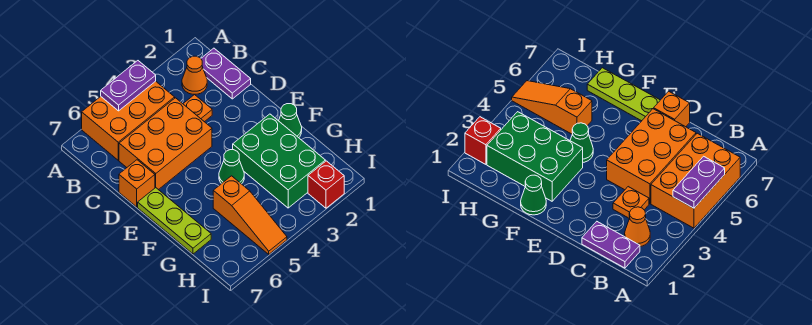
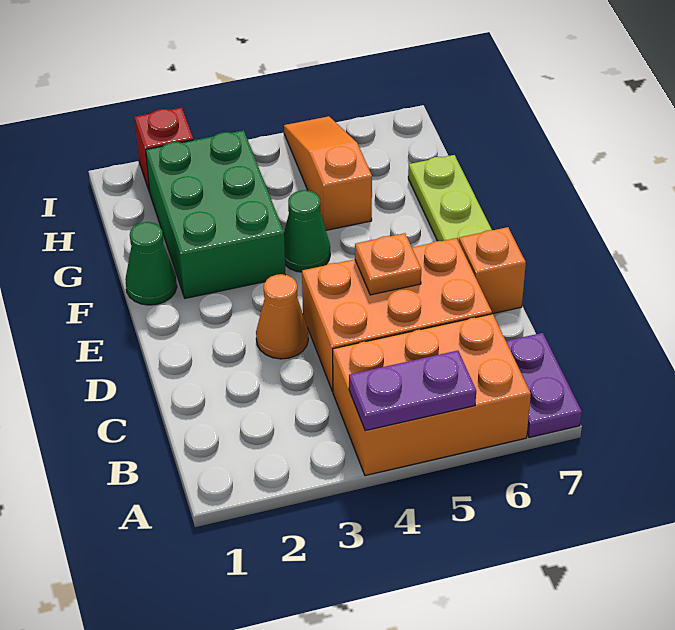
purple 1x2 plate [201,48,251,99] -> purple 1x2 plate moved to [506,333,582,438]
orange 1x1 cone [182,56,207,94] -> orange 1x1 cone moved to [256,274,308,359]
orange 1x1 plate [183,95,212,122] -> orange 1x1 plate moved to [355,233,421,295]

